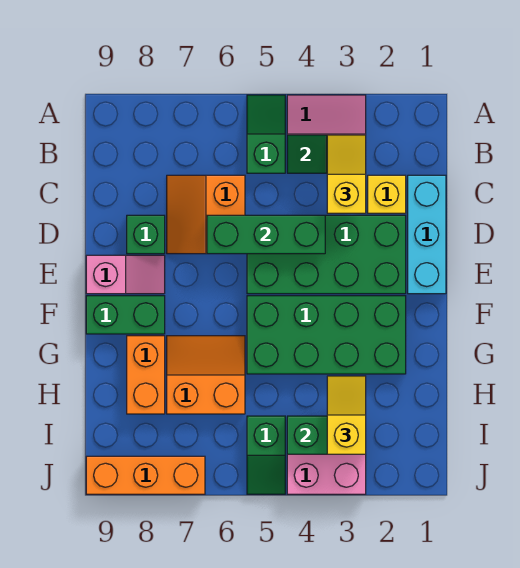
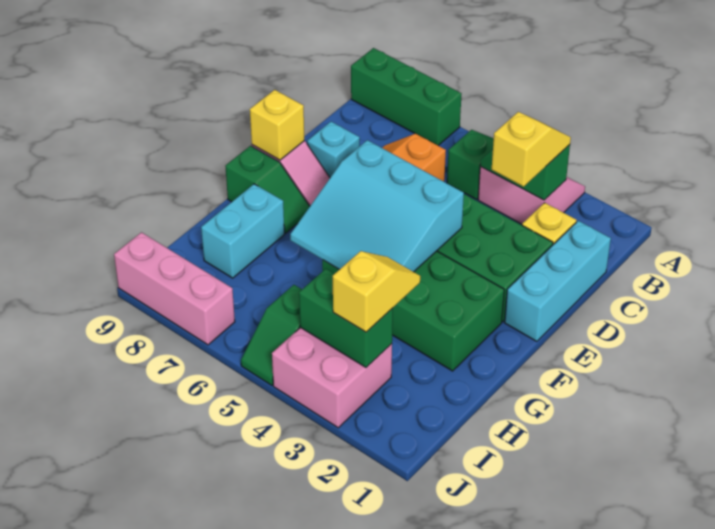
green 1x3 brick [207,215,325,254] -> green 1x3 brick moved to [351,48,461,146]
green 1x1 brick [127,215,165,254] -> cyan 1x1 brick [307,122,360,177]
none -> cyan 3x3 slope [290,140,464,272]
none -> yellow 1x1 brick [250,90,304,160]
green 1x2 brick [86,296,165,334] -> green 1x2 slope [225,146,310,233]
orange 2x2 slope [167,336,245,414] -> none
orange 1x2 brick [127,336,165,414] -> cyan 1x2 brick [201,184,285,278]
orange 1x3 brick [86,456,205,494] -> pink 1x3 brick [114,232,235,345]

